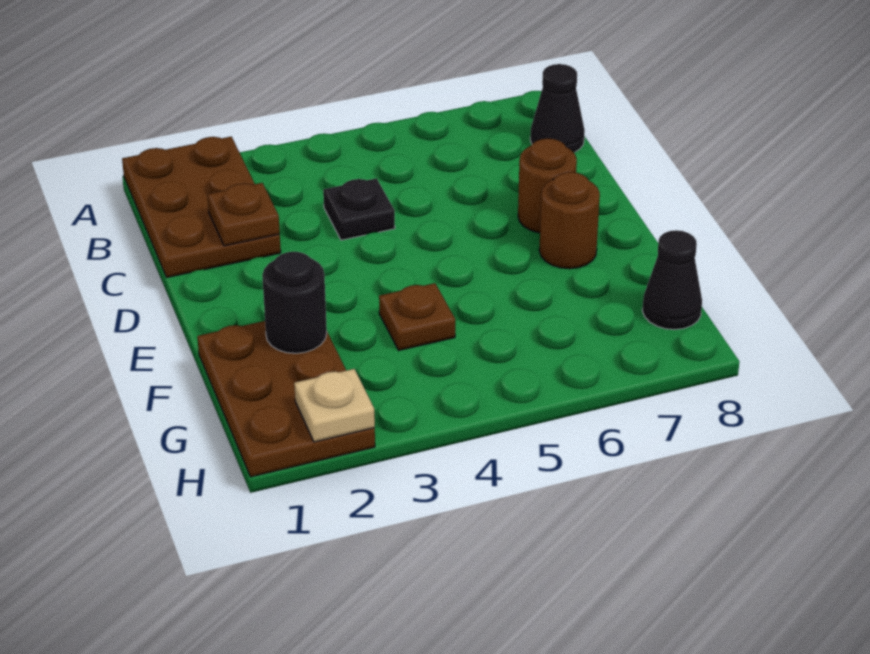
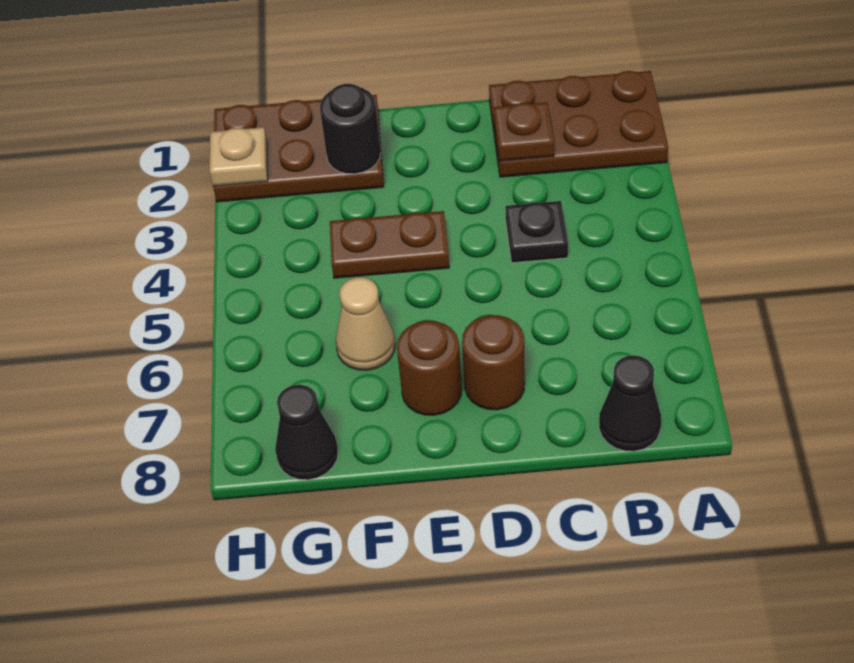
brown 1x1 plate [379,283,455,350] -> brown 1x2 plate [330,211,449,278]
none -> tan 1x1 cone [336,277,395,370]

